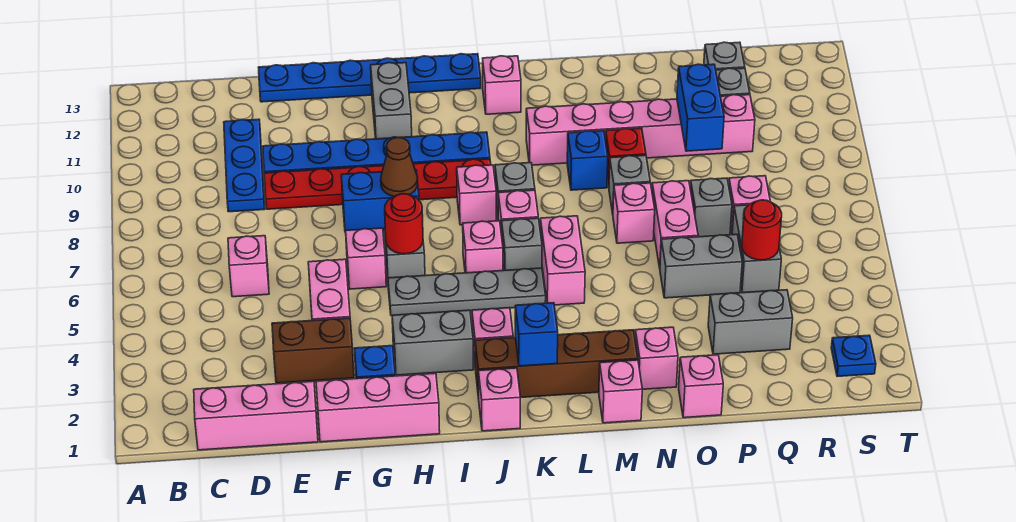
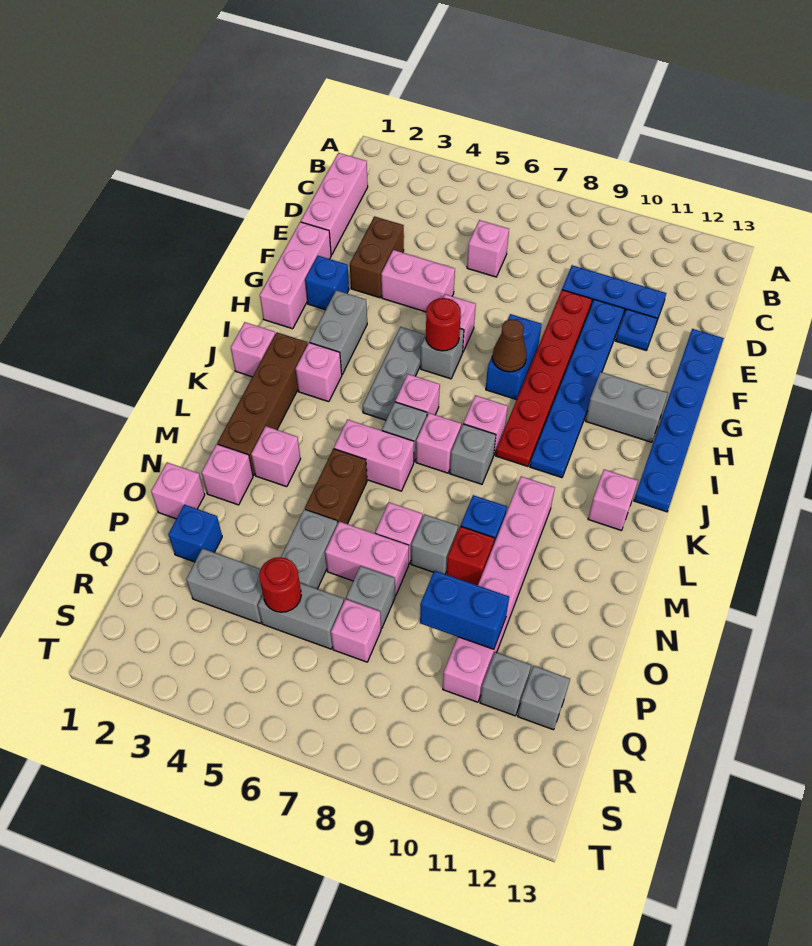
grey 1x4 plate [388,268,546,316] -> grey 1x3 plate [363,327,426,420]
blue 1x1 brick [515,303,558,366] -> blue 1x1 brick moved to [168,505,222,562]
pink 1x1 brick [599,360,642,423] -> pink 1x1 brick moved to [251,426,301,487]
none -> brown 1x2 brick [305,449,367,524]
grey 1x2 brick [708,290,793,354] -> grey 1x2 brick turned to [186,548,263,623]
blue 1x1 plate [831,335,876,377] -> blue 1x1 plate moved to [615,309,657,350]

